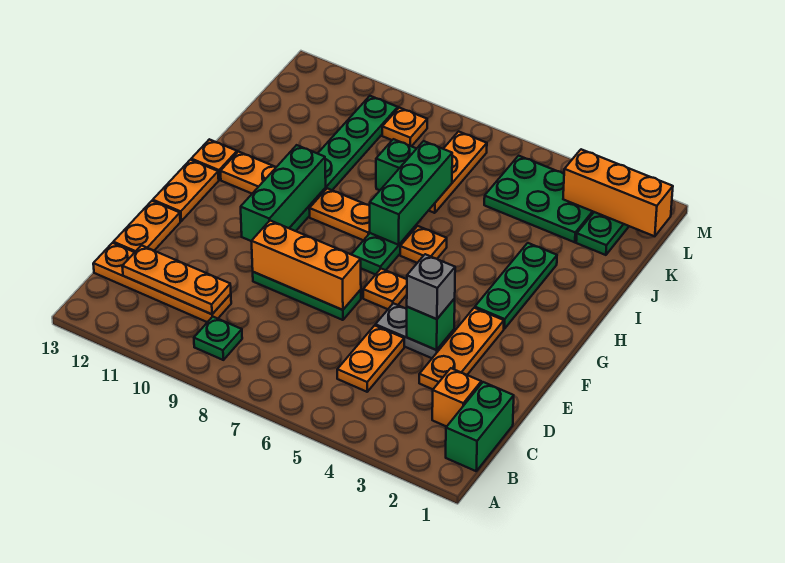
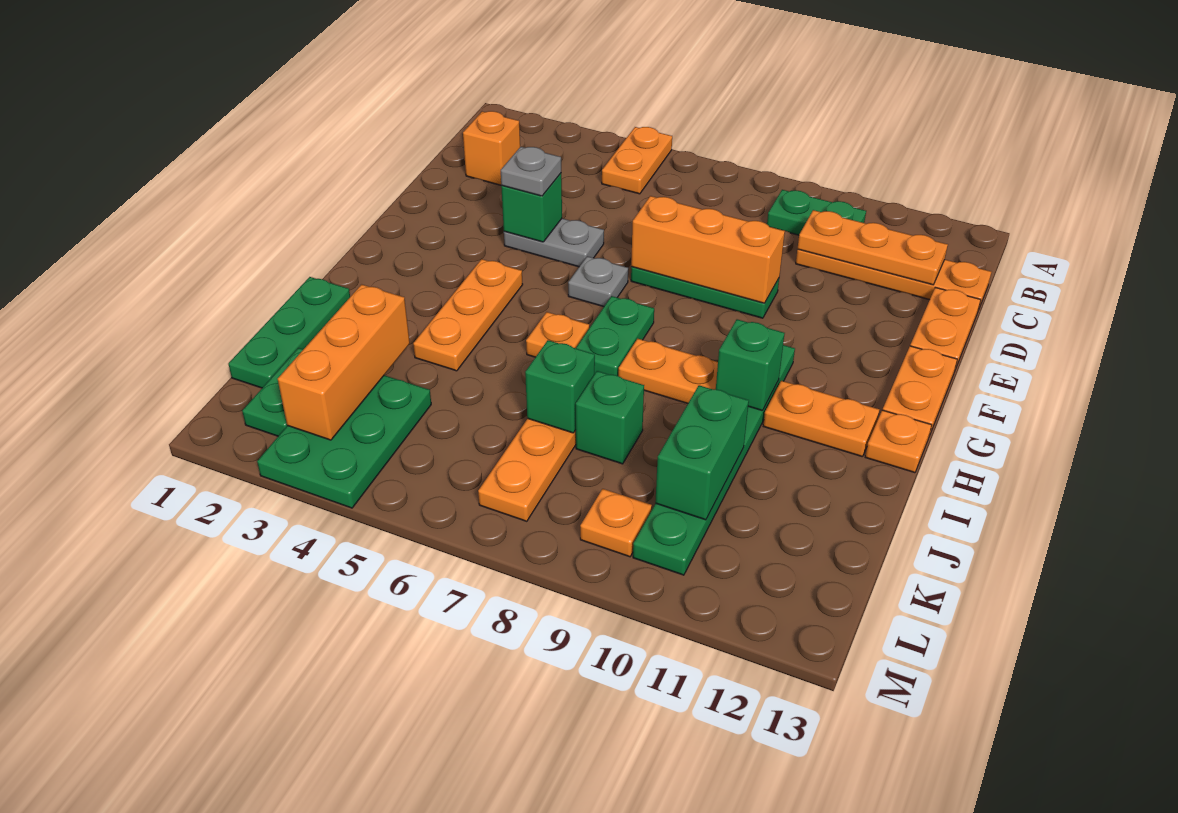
green 1x2 brick [446,382,514,471] -> green 1x2 brick moved to [655,385,749,520]
green 1x1 plate [194,317,242,360] -> green 1x2 plate [767,190,866,235]
orange 1x2 plate [337,325,404,392] -> orange 1x2 plate moved to [602,127,672,194]
orange 1x3 plate [419,308,504,389] -> orange 1x3 plate moved to [413,259,523,371]
grey 1x1 brick [407,254,455,319] -> grey 1x1 plate [501,147,561,196]
orange 1x1 plate [363,269,407,309] -> grey 1x1 plate [568,256,628,307]
green 1x3 brick [241,145,326,241] -> green 1x1 brick [716,319,785,411]
green 1x3 plate [475,243,557,329] -> green 1x3 plate moved to [228,277,350,388]
green 1x3 brick [370,141,452,245] -> green 1x1 brick [525,340,595,433]
green 2x3 plate [484,156,594,242] -> green 2x3 plate turned to [257,375,431,508]
orange 1x3 brick [563,149,673,236] -> orange 1x3 brick turned to [278,284,410,440]

